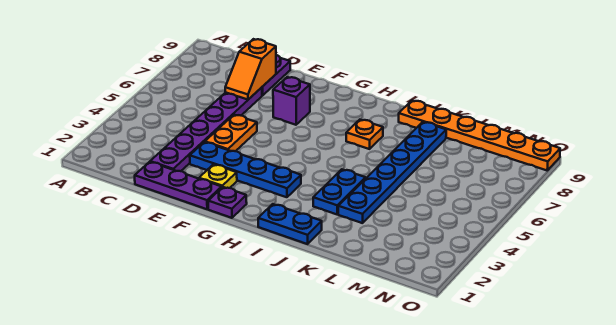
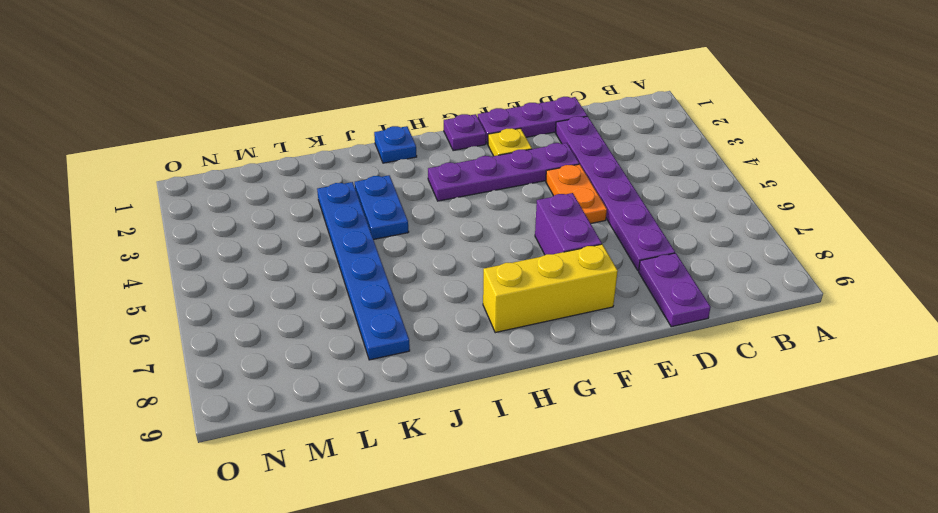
orange 1x2 slope [225,39,276,100] -> none
blue 1x4 plate [190,142,301,197] -> purple 1x4 plate [428,143,579,201]
purple 1x1 brick [273,77,310,125] -> purple 1x2 brick [535,193,602,255]
none -> yellow 1x3 brick [483,244,618,333]
blue 1x2 plate [258,204,322,244] -> blue 1x1 plate [374,126,417,163]
orange 1x1 plate [346,120,383,149] -> none
orange 1x6 plate [399,101,560,170] -> none

